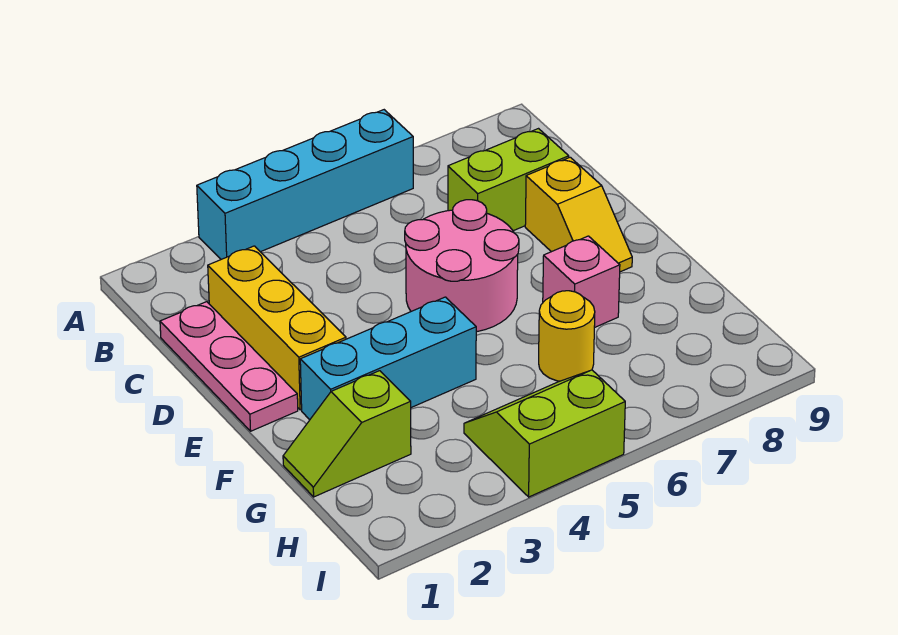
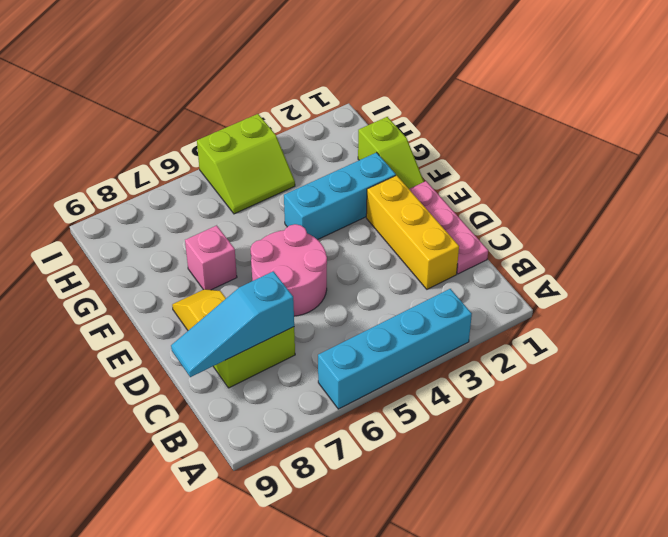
none -> cyan 1x3 slope [171,271,294,377]
lime 1x2 slope [283,371,411,497] -> lime 1x2 slope turned to [358,117,424,189]
yellow 1x1 round brick [539,291,595,381] -> none

